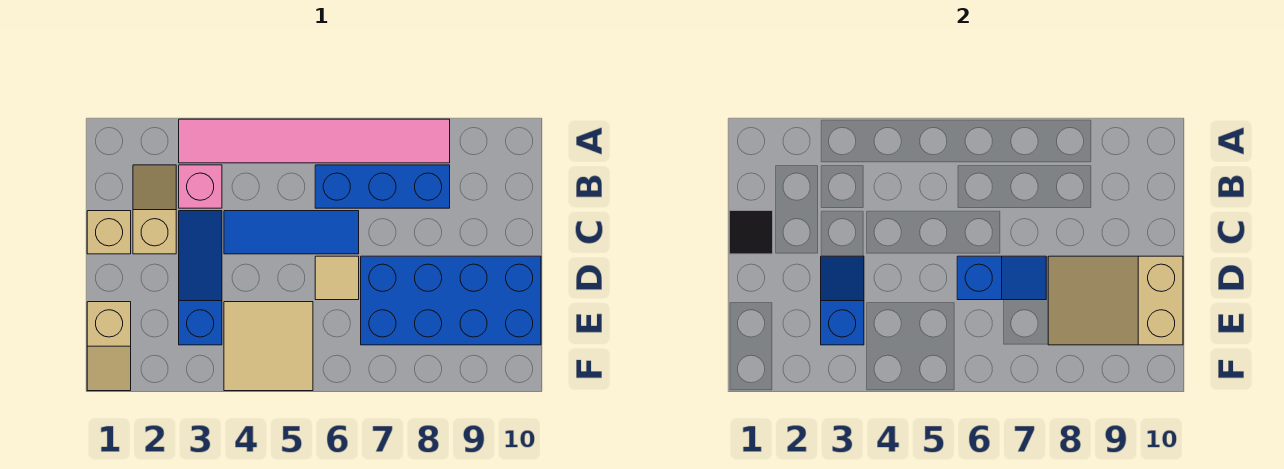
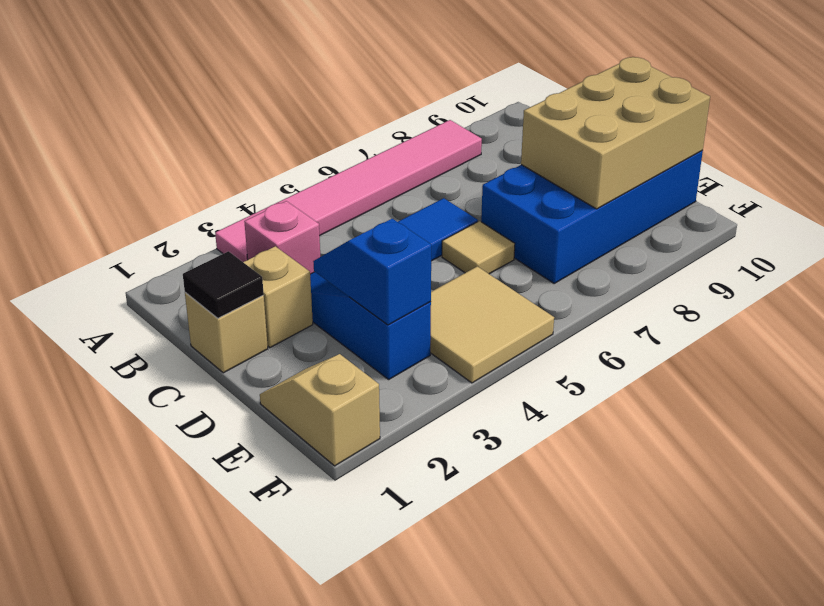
blue 1x3 brick [315,165,450,208] -> none
blue 1x2 slope [957,256,1046,300] -> none
tan 2x3 slope [1048,256,1183,345] -> tan 2x3 brick [521,57,710,209]
tan 1x2 slope [87,302,131,391] -> tan 1x2 slope turned to [260,354,380,466]

